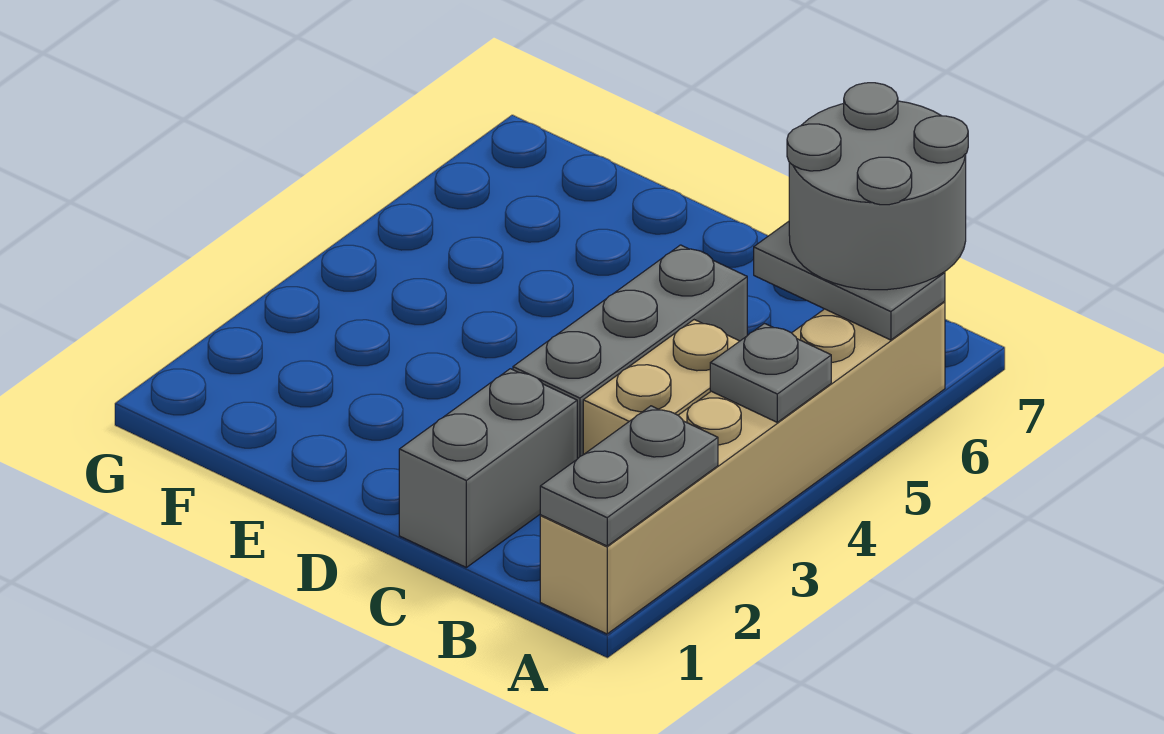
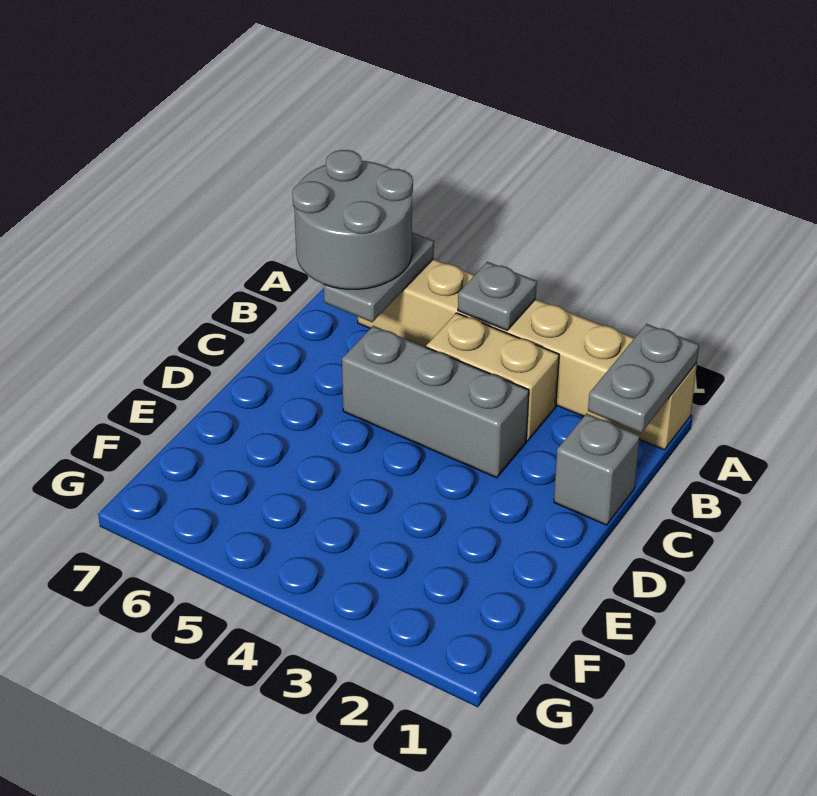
grey 1x2 plate [540,406,718,546] -> grey 1x2 plate turned to [588,324,699,433]
grey 1x2 brick [399,369,577,567] -> grey 1x1 brick [554,414,640,525]

